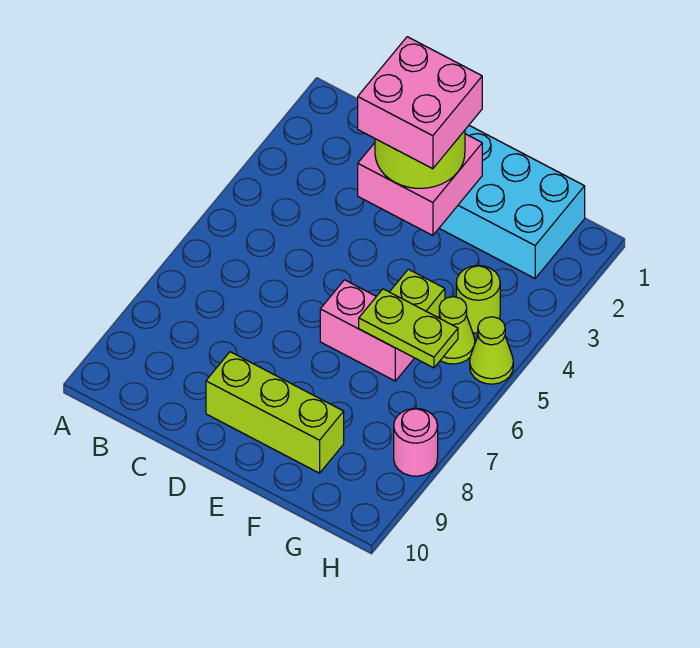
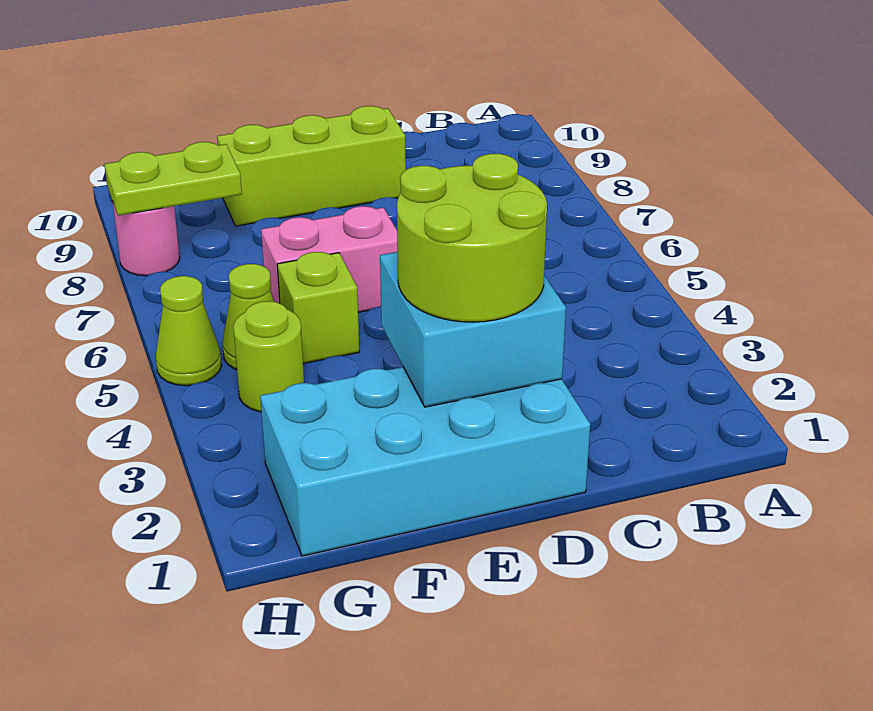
pink 2x2 brick [358,134,482,236] -> cyan 2x2 brick [380,252,566,407]
pink 2x2 brick [358,37,482,169] -> none
lime 1x2 plate [359,289,458,368] -> lime 1x2 plate moved to [104,142,242,216]

